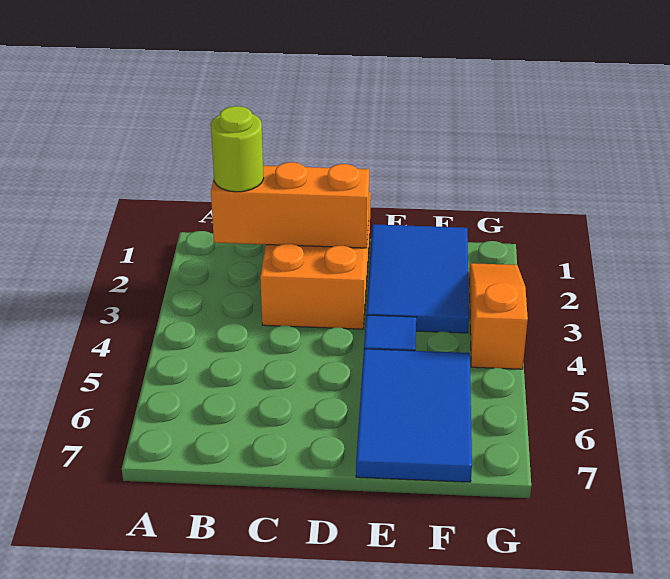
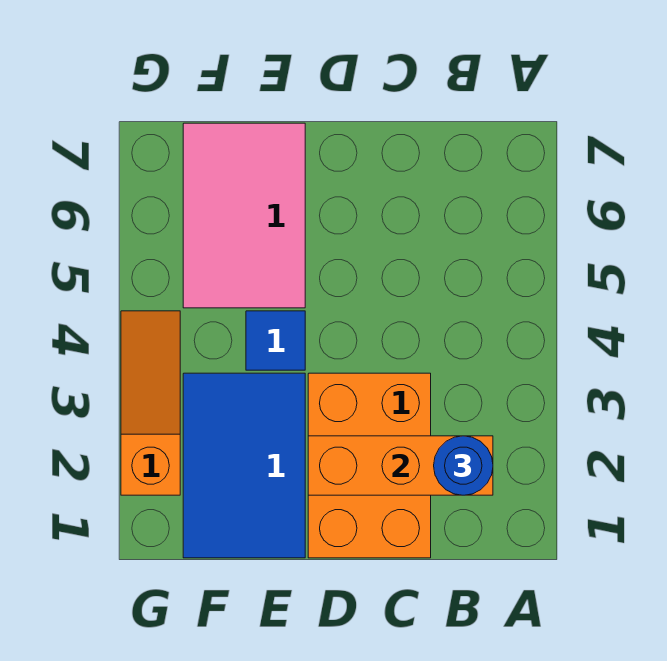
lime 1x1 round brick [211,106,264,192] -> blue 1x1 round brick [434,436,493,495]
blue 2x3 tile [356,349,472,482] -> pink 2x3 tile [183,123,305,308]
orange 1x3 slope [469,263,528,369] -> orange 1x3 slope turned to [121,311,180,495]

